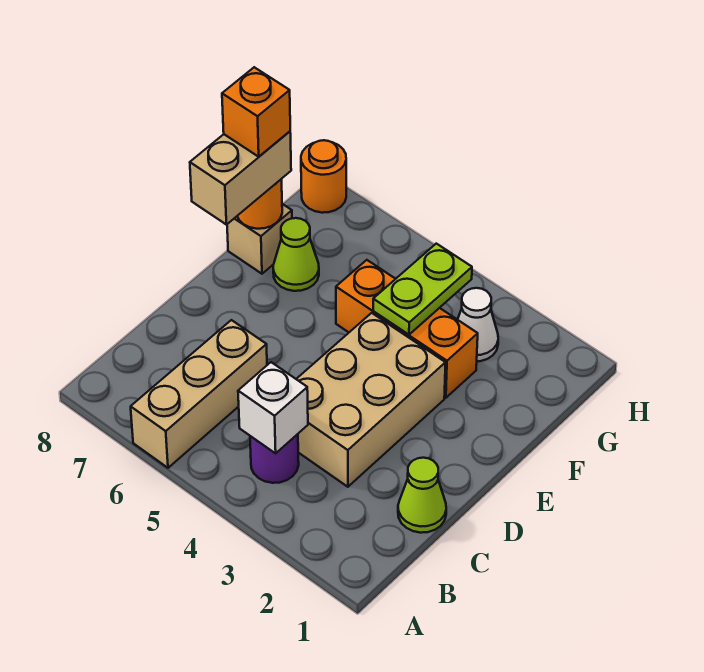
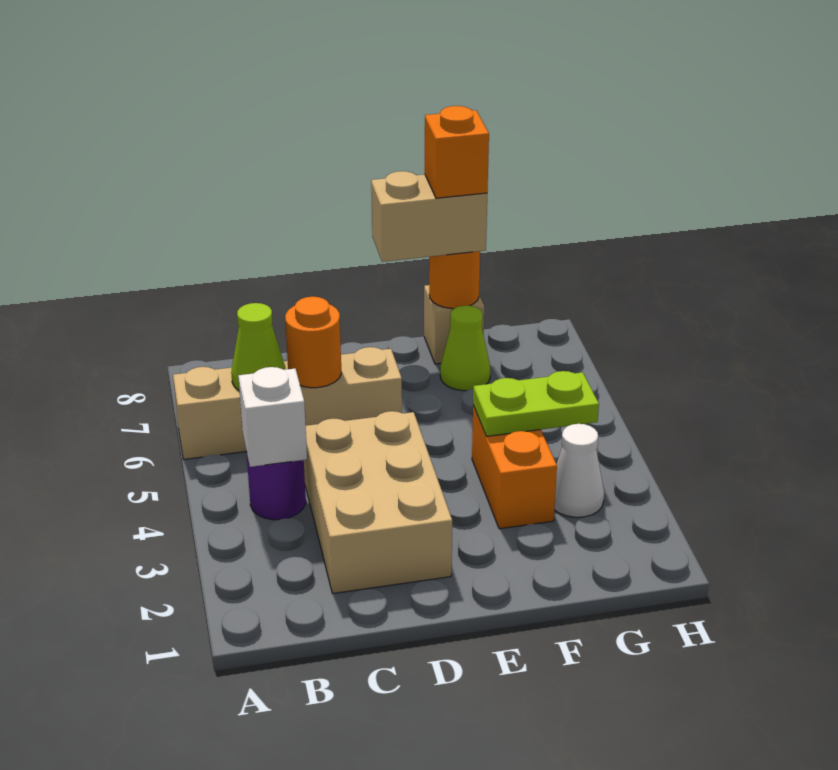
tan 1x3 brick [131,320,267,468] -> tan 1x4 brick [173,347,402,459]
lime 1x1 cone [398,458,446,533] -> lime 1x1 cone moved to [231,303,285,390]
tan 2x3 brick [297,313,446,487] -> tan 2x3 brick turned to [304,411,452,593]
orange 1x3 brick [336,260,478,398] -> orange 1x2 brick [472,405,557,529]
orange 1x1 round brick [301,140,346,213] -> orange 1x1 round brick moved to [285,297,341,388]

